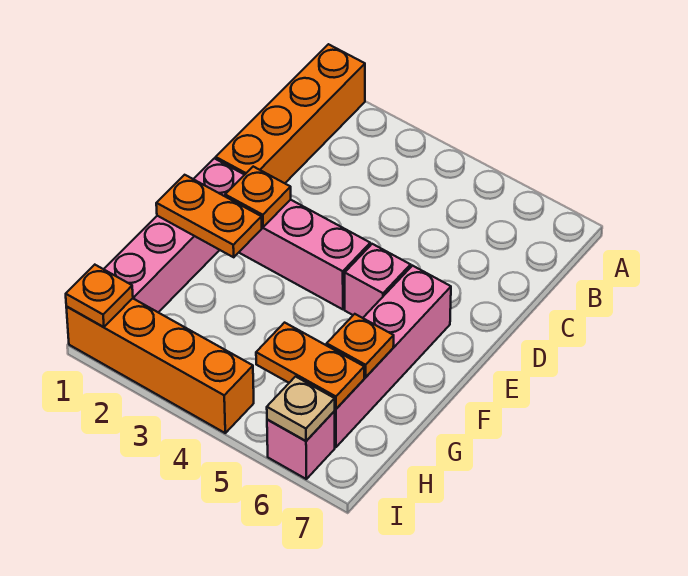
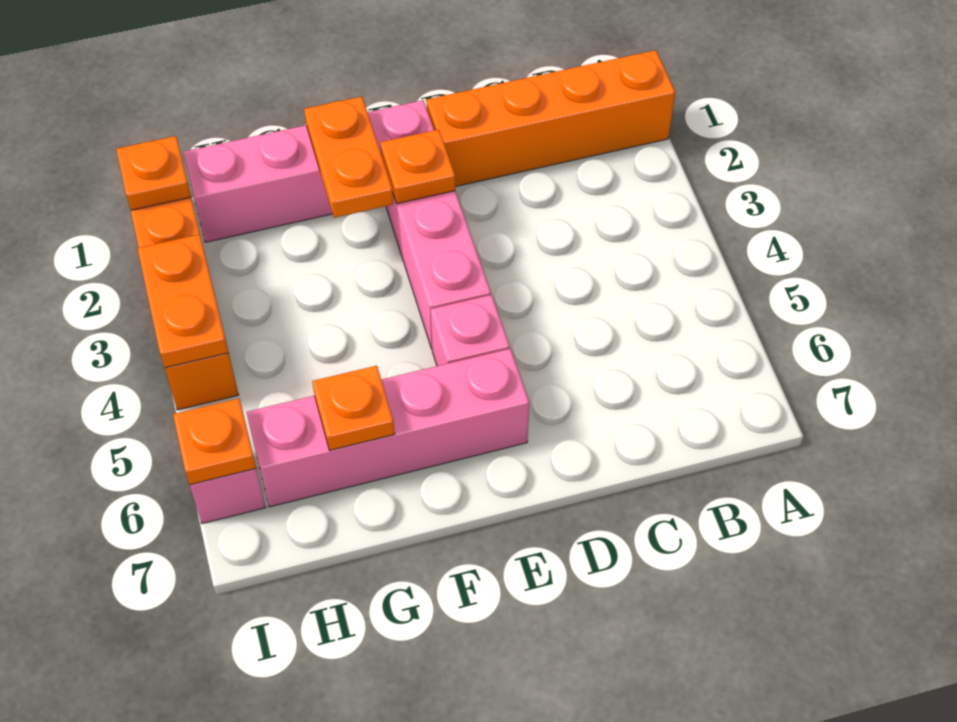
orange 1x2 plate [256,323,364,409] -> orange 1x2 plate moved to [138,234,229,368]
tan 1x1 plate [267,377,335,441] -> orange 1x1 plate [173,398,256,485]

